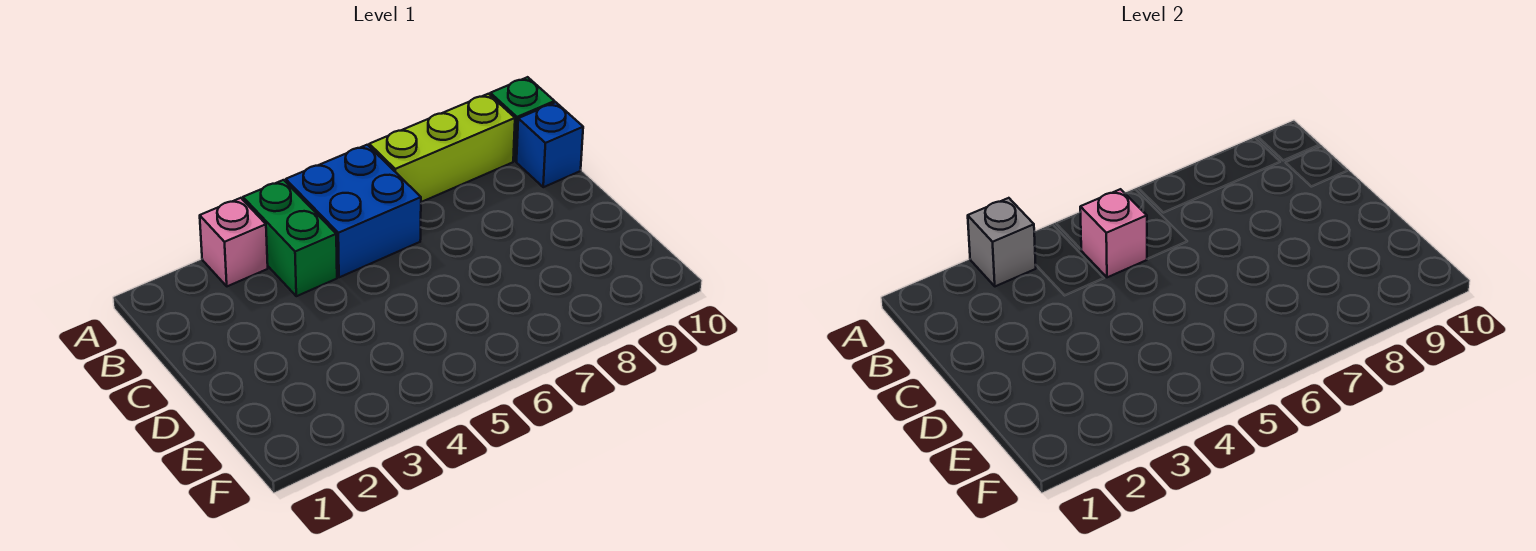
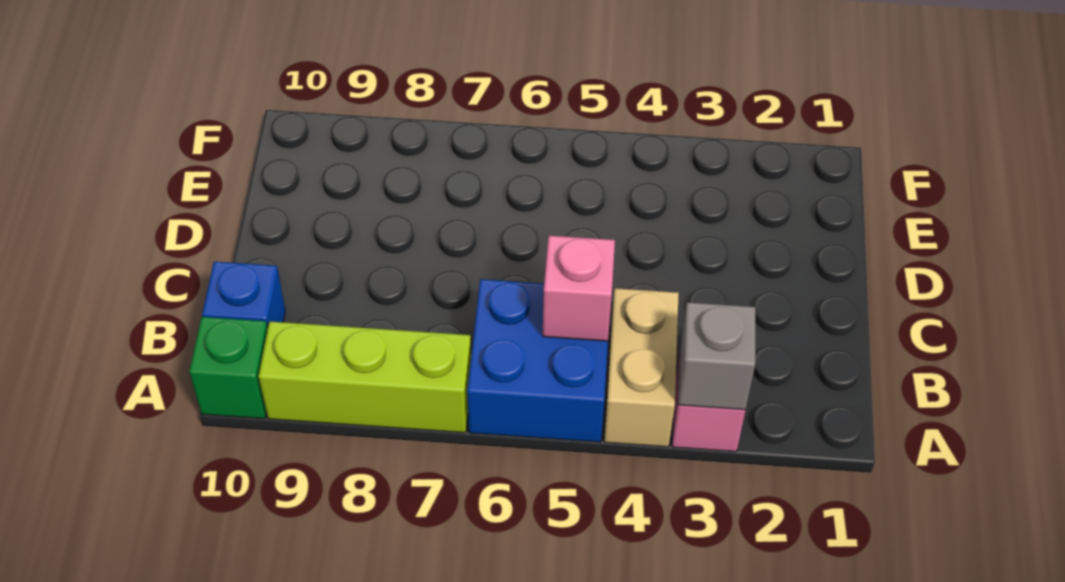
green 1x2 brick [243,180,337,296] -> tan 1x2 brick [604,288,679,447]

